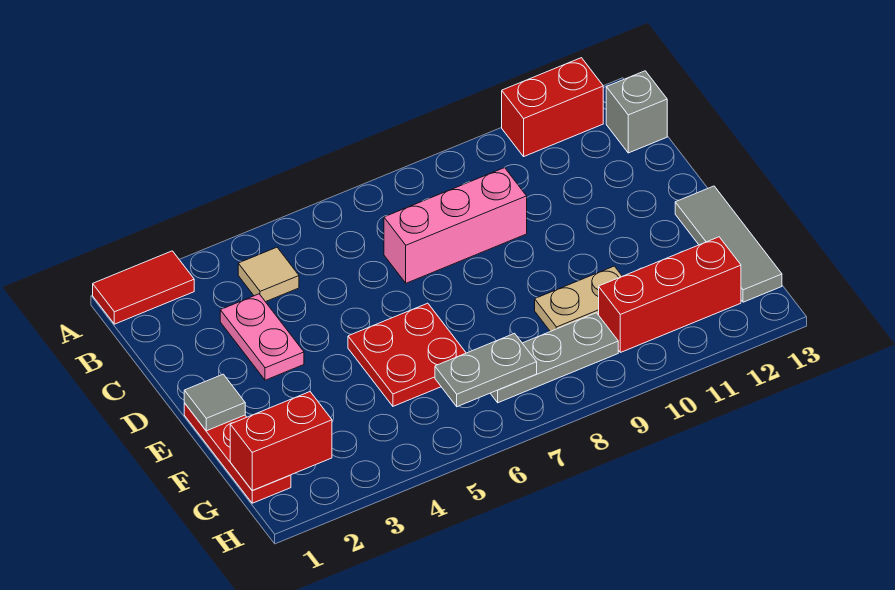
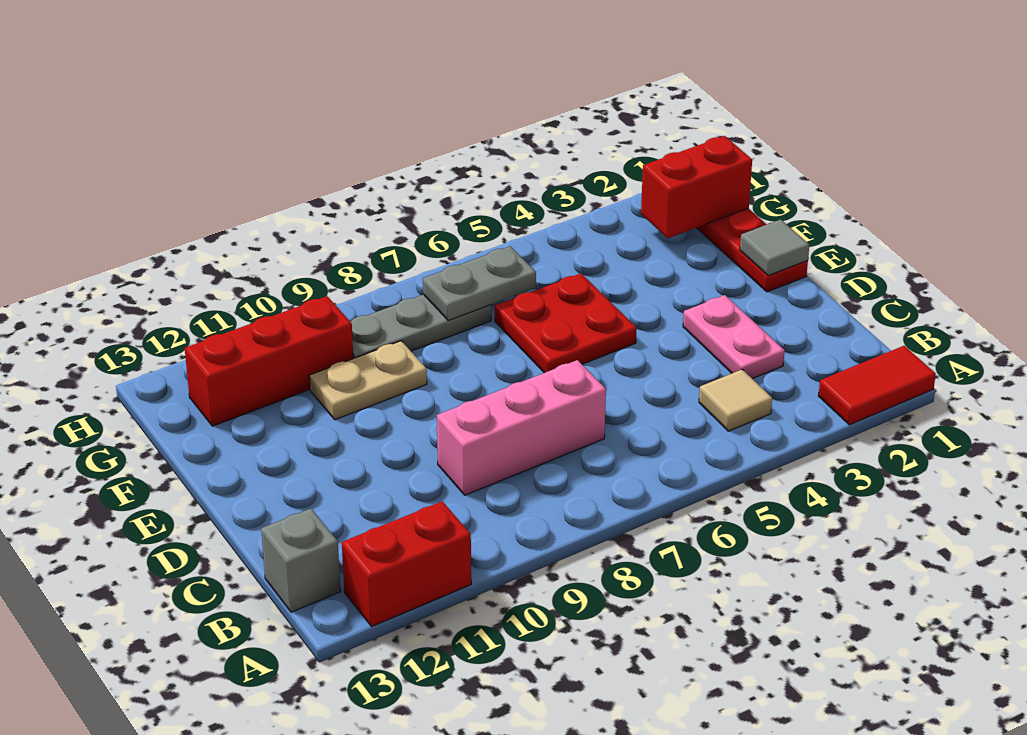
grey 1x3 tile [675,186,782,302] -> none

